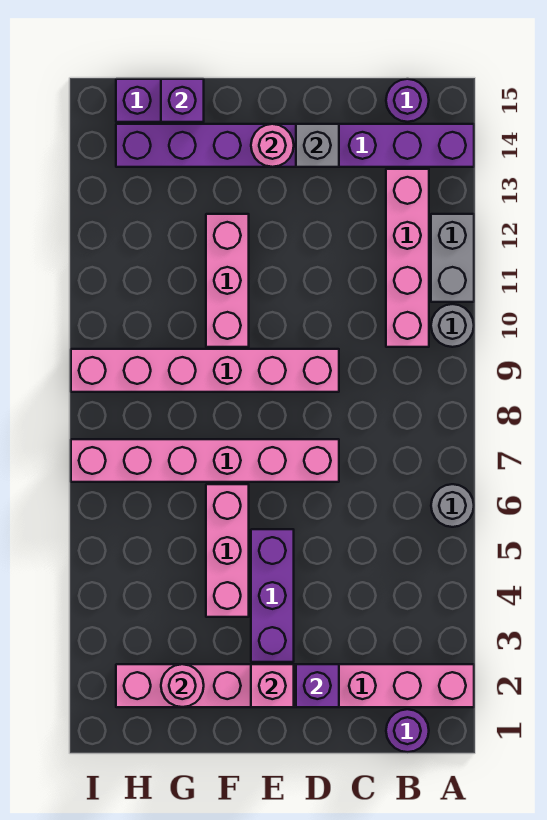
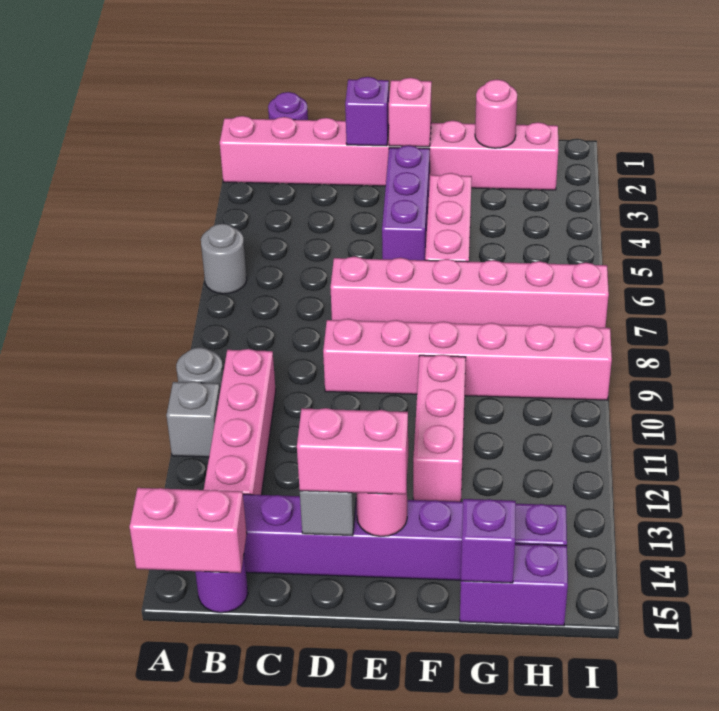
grey 1x2 brick [431,214,474,302] -> grey 1x1 brick [166,381,220,457]
none -> pink 1x2 brick [129,488,247,573]
none -> pink 1x2 brick [297,408,408,494]

